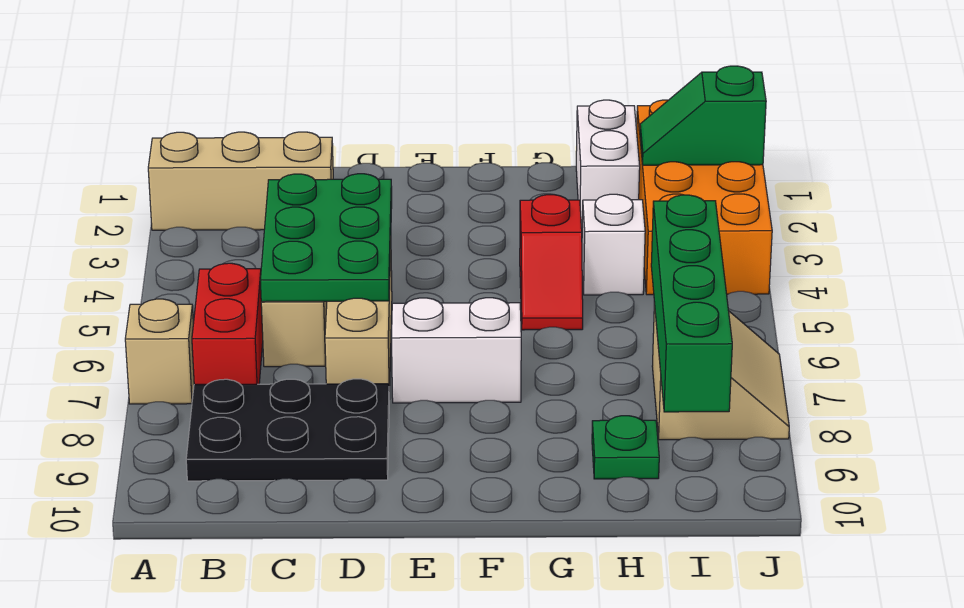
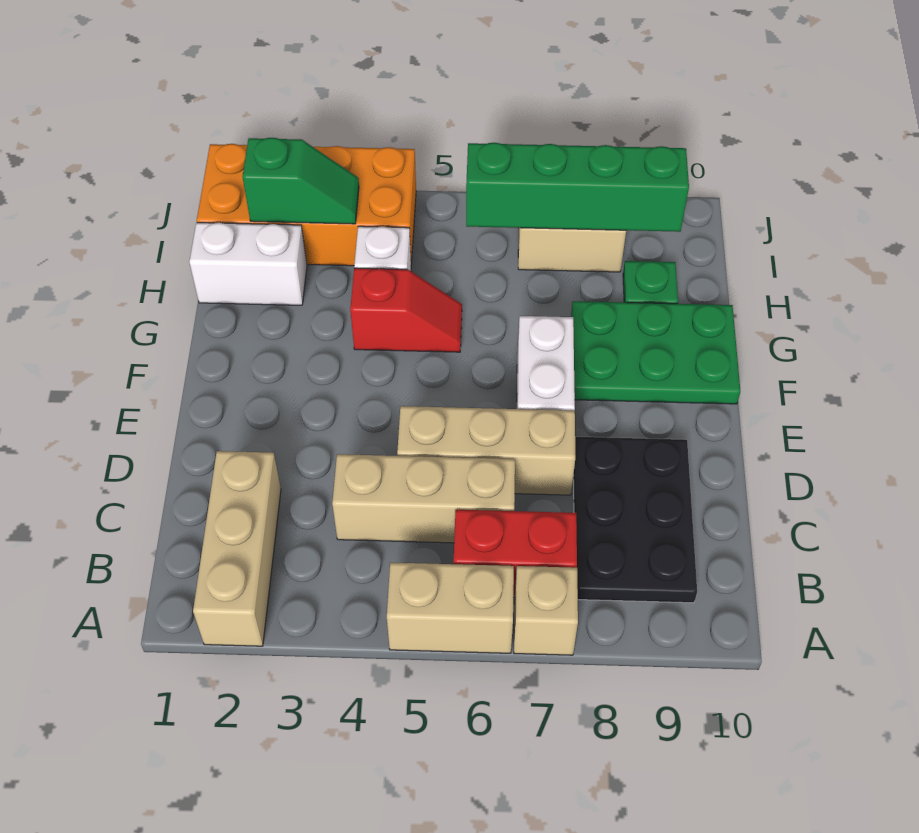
none -> tan 1x2 brick [387,562,514,653]
green 2x3 plate [260,174,392,302] -> green 2x3 plate moved to [571,301,740,404]
green 1x2 slope [640,66,766,165] -> green 1x2 slope turned to [243,138,359,224]

